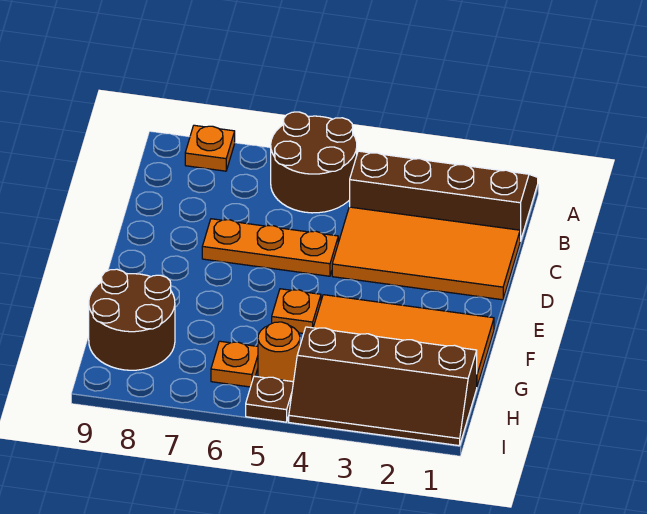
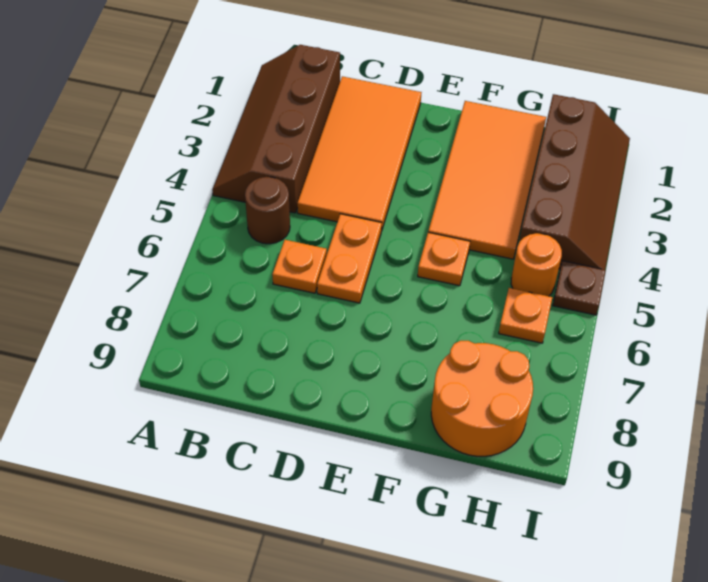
brown 2x2 round brick [271,112,357,213] -> brown 1x1 round brick [245,177,290,244]
orange 1x1 plate [185,125,235,171] -> orange 1x1 plate moved to [272,240,327,293]
orange 1x3 plate [202,219,338,276] -> orange 1x2 plate [317,214,382,303]
brown 2x2 round brick [89,269,175,370] -> orange 2x2 round brick [431,341,533,456]

